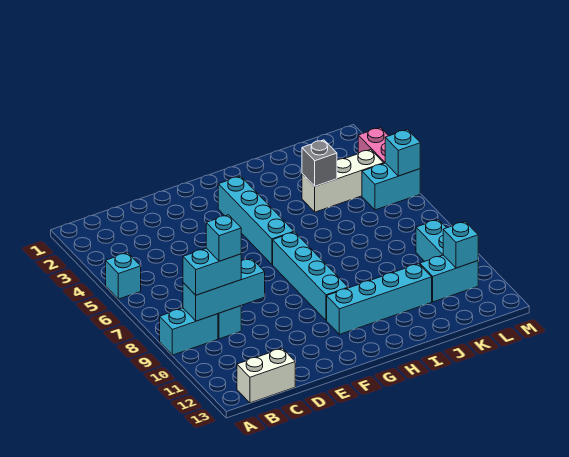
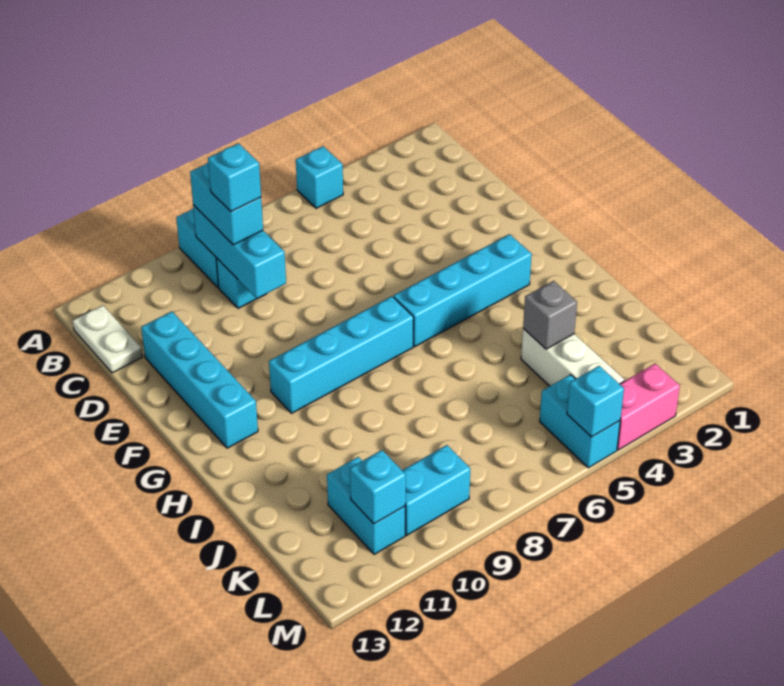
white 1x2 brick [237,348,295,403] -> white 1x2 plate [73,305,143,373]
cyan 1x4 brick [327,264,432,334] -> cyan 1x4 brick moved to [141,312,258,448]

